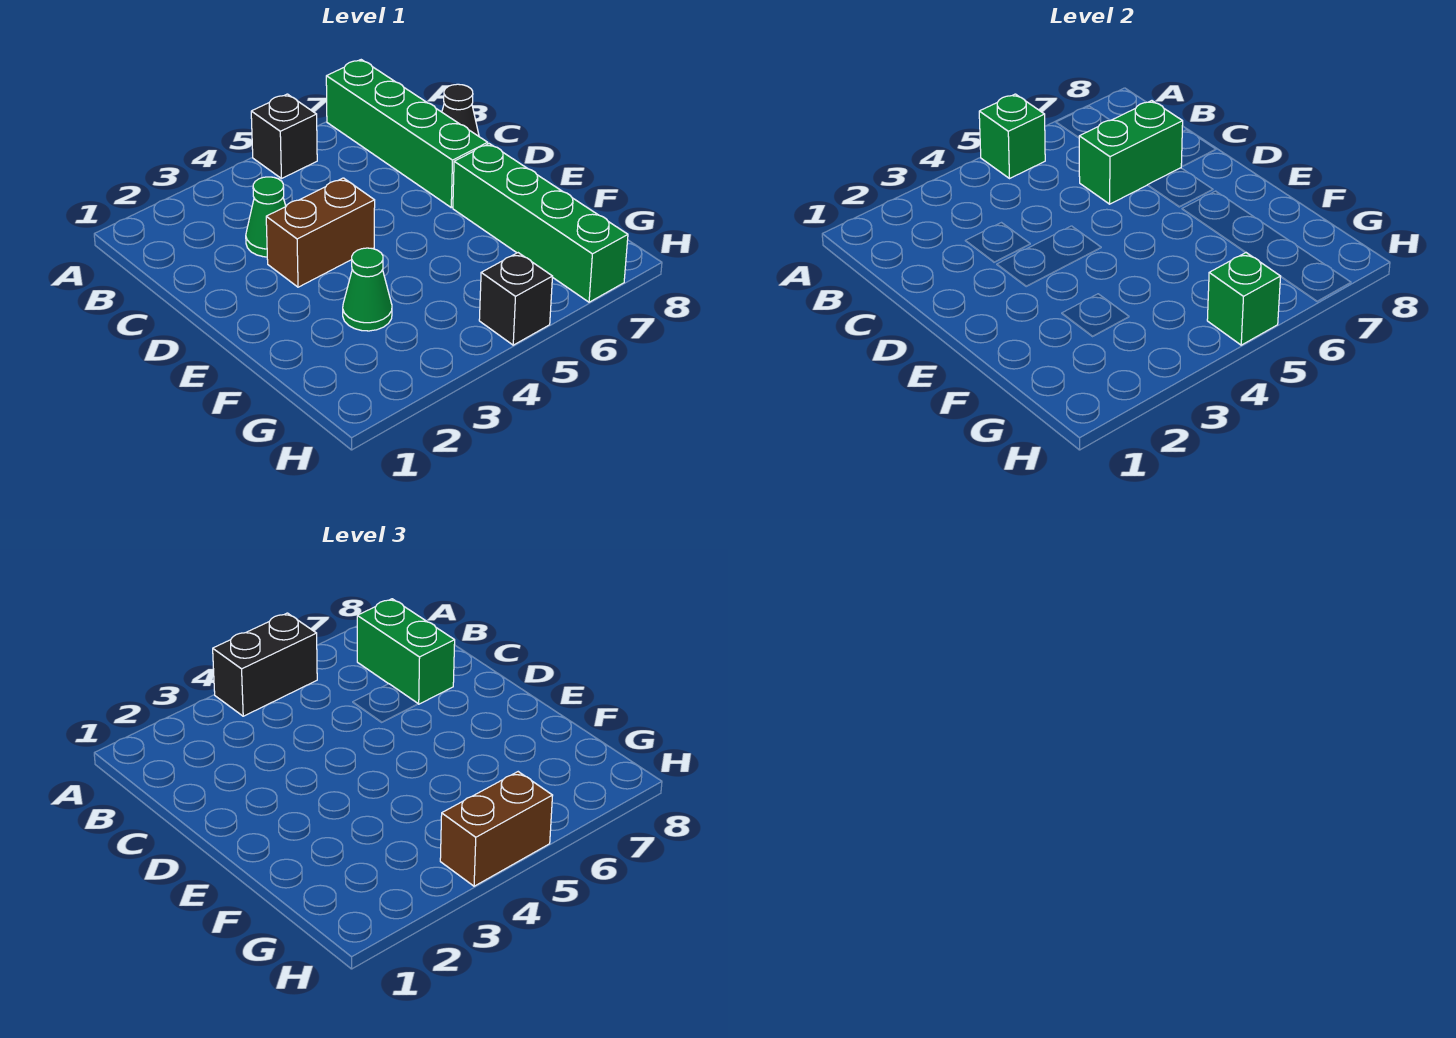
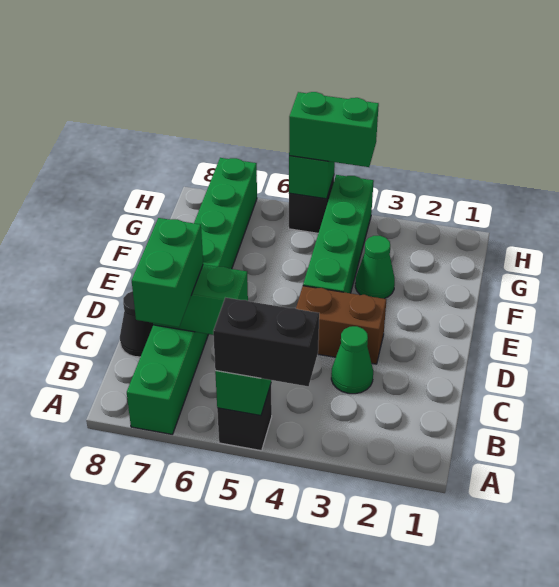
none -> green 1x4 brick [303,175,374,293]
brown 1x2 brick [440,772,553,886] -> green 1x2 brick [289,92,379,167]

